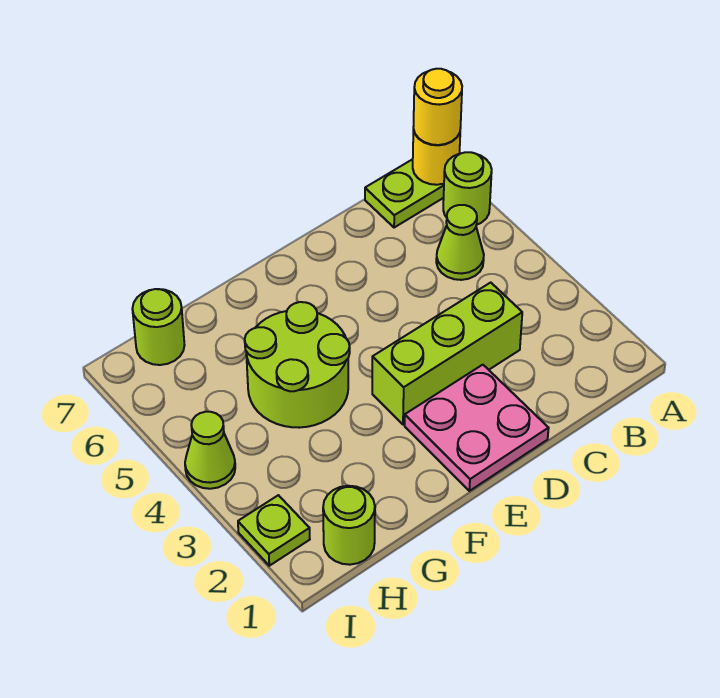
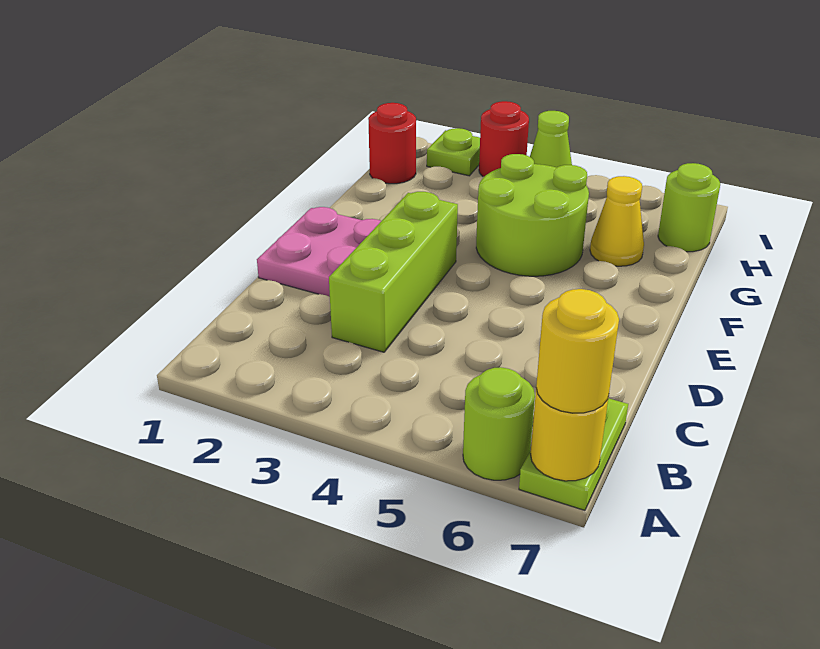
lime 1x1 cone [436,205,484,280] -> none
none -> yellow 1x1 cone [590,176,644,266]
lime 1x1 round brick [323,486,375,565] -> red 1x1 round brick [368,103,416,184]
none -> red 1x1 round brick [479,101,529,177]

